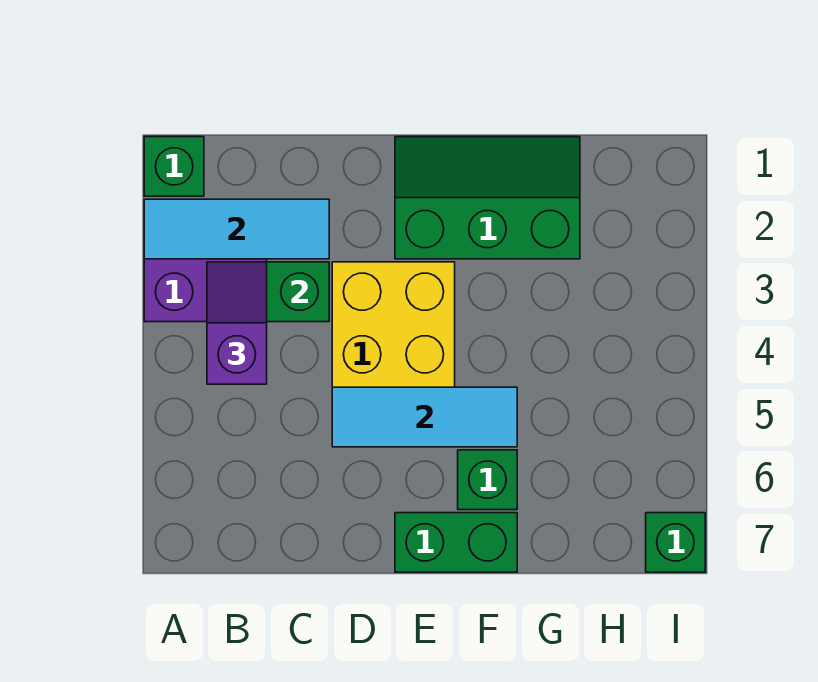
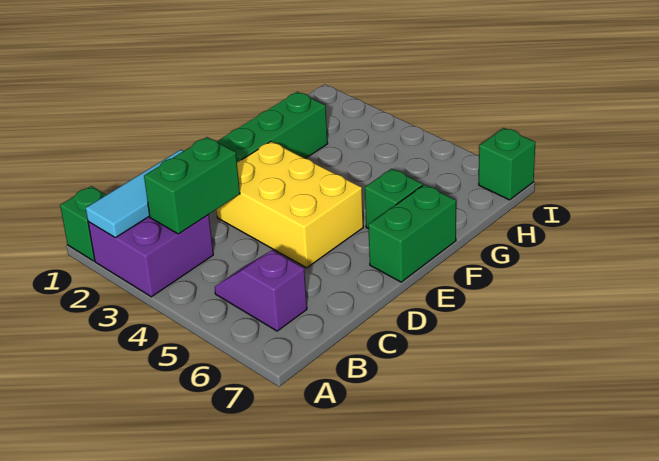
purple 1x2 slope [207,262,267,384] -> purple 1x2 slope moved to [215,250,307,331]
cyan 1x3 tile [332,387,517,447] -> none

